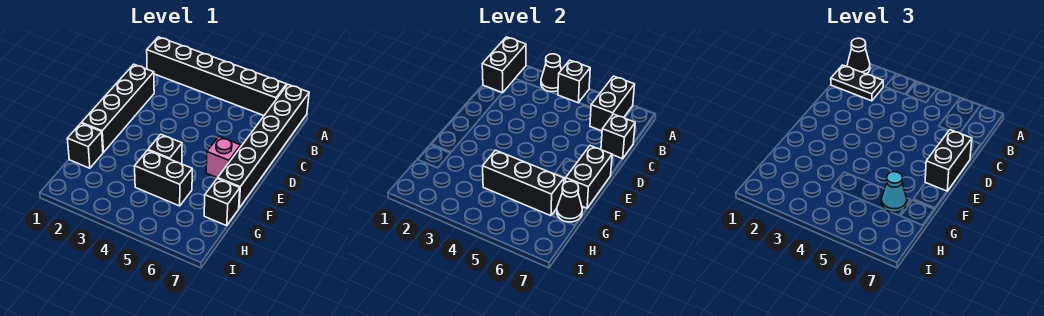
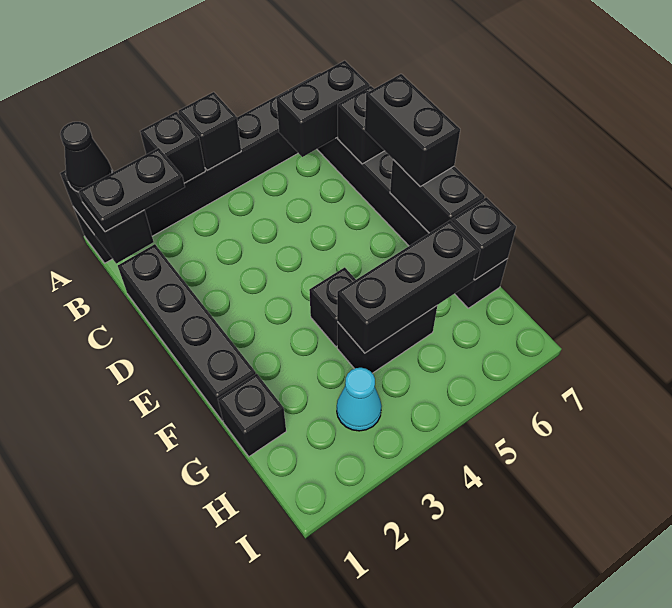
black 1x1 cone [541,54,561,92] -> black 1x1 brick [140,112,205,183]
black 1x2 brick [590,76,635,131] -> black 1x2 brick turned to [276,61,370,157]
pink 1x1 brick [206,137,241,178] -> none
cyan 1x1 cone [882,172,907,212] -> cyan 1x1 cone moved to [337,368,382,431]
black 1x1 cone [557,181,582,222] -> black 1x1 brick [452,197,516,280]

